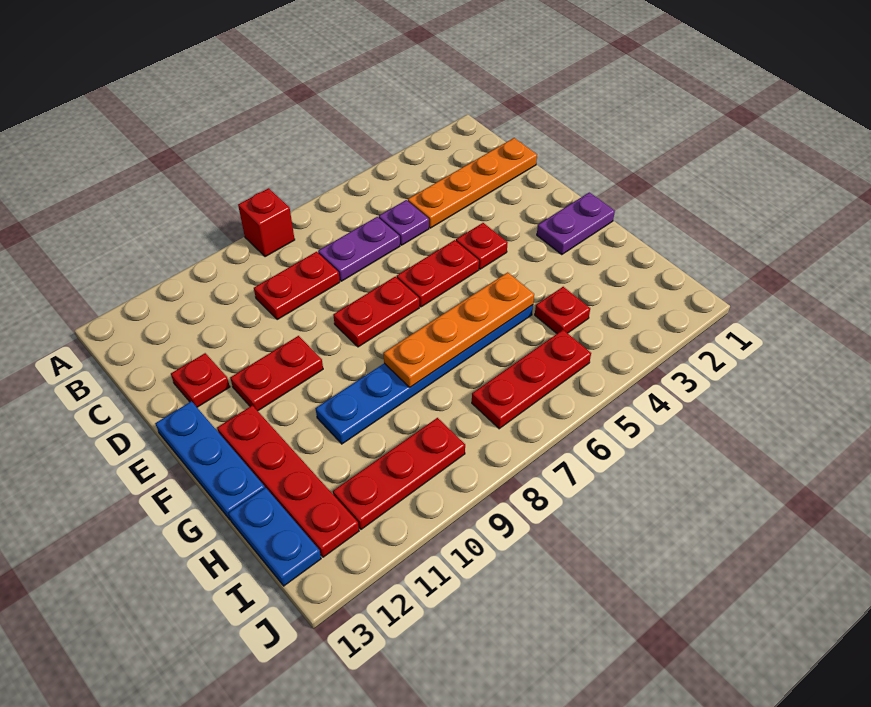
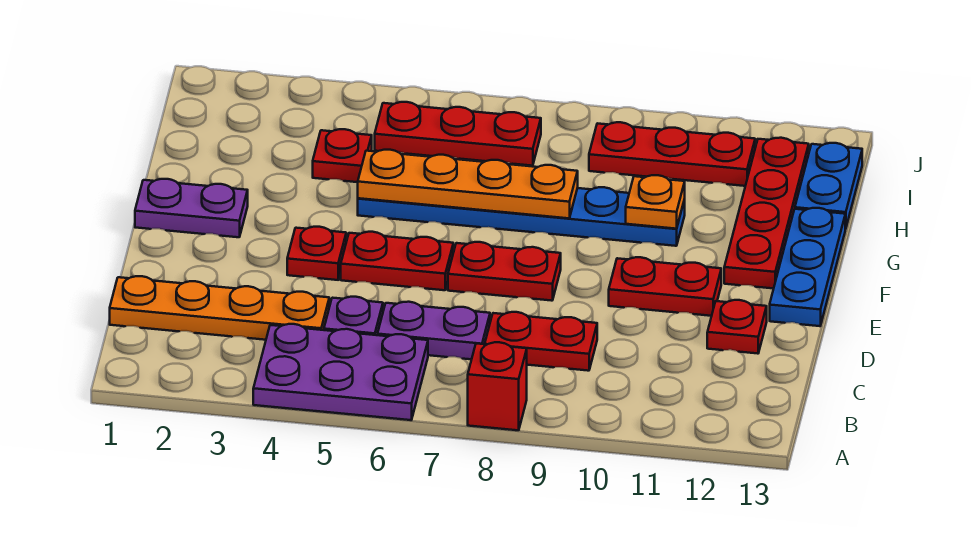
none -> purple 2x3 plate [253,324,428,420]
none -> orange 1x1 plate [626,175,685,229]

